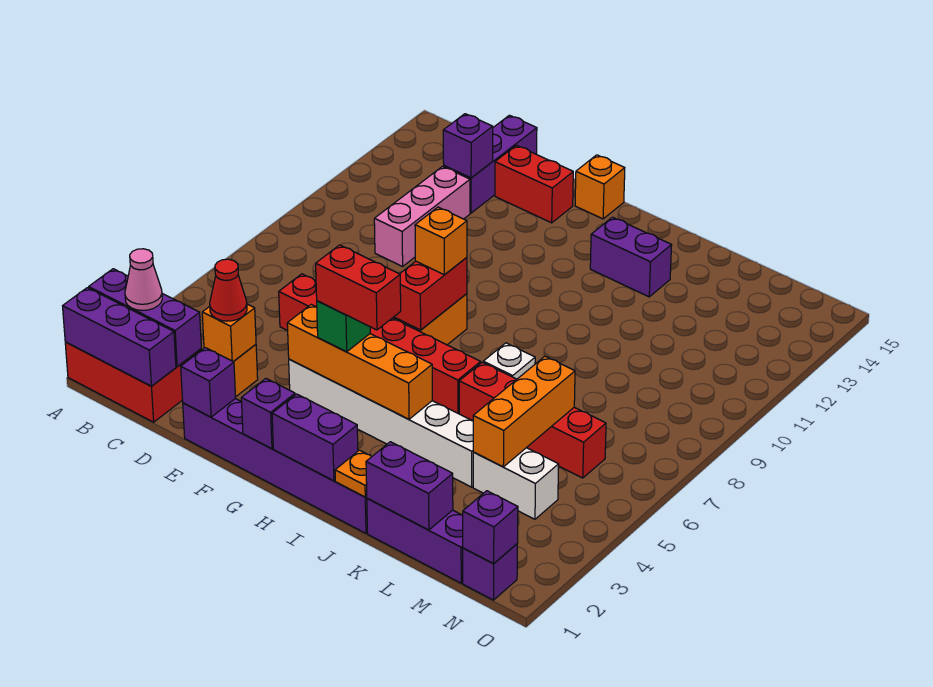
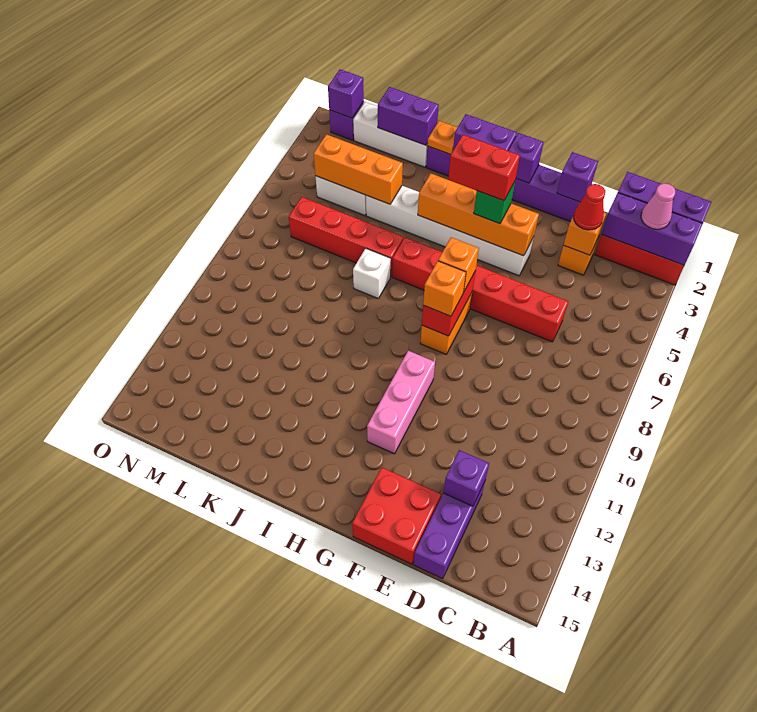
pink 1x3 brick [374,167,470,266] -> pink 1x3 brick moved to [367,351,435,454]
red 1x2 brick [495,145,573,223] -> red 2x2 brick [352,468,441,564]
orange 1x1 brick [575,155,625,219] -> orange 1x1 brick moved to [438,237,479,292]
purple 1x2 brick [590,217,672,297] -> none
purple 1x3 brick [367,499,463,583] -> white 1x3 brick [353,102,427,167]
orange 1x3 brick [473,356,575,467] -> orange 1x3 brick turned to [314,134,403,204]

